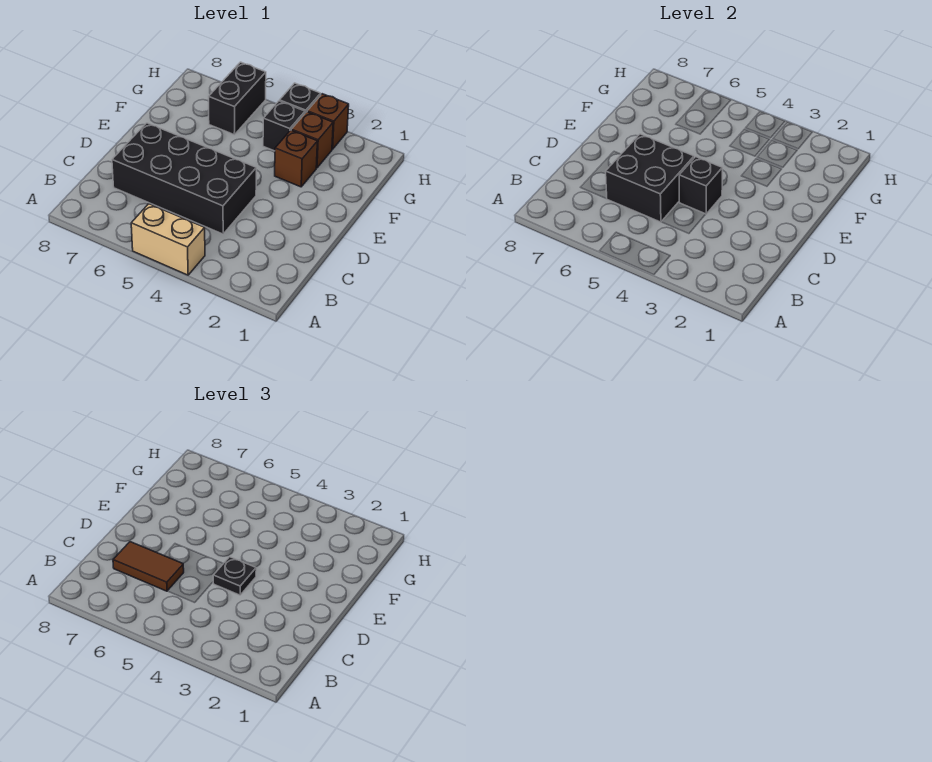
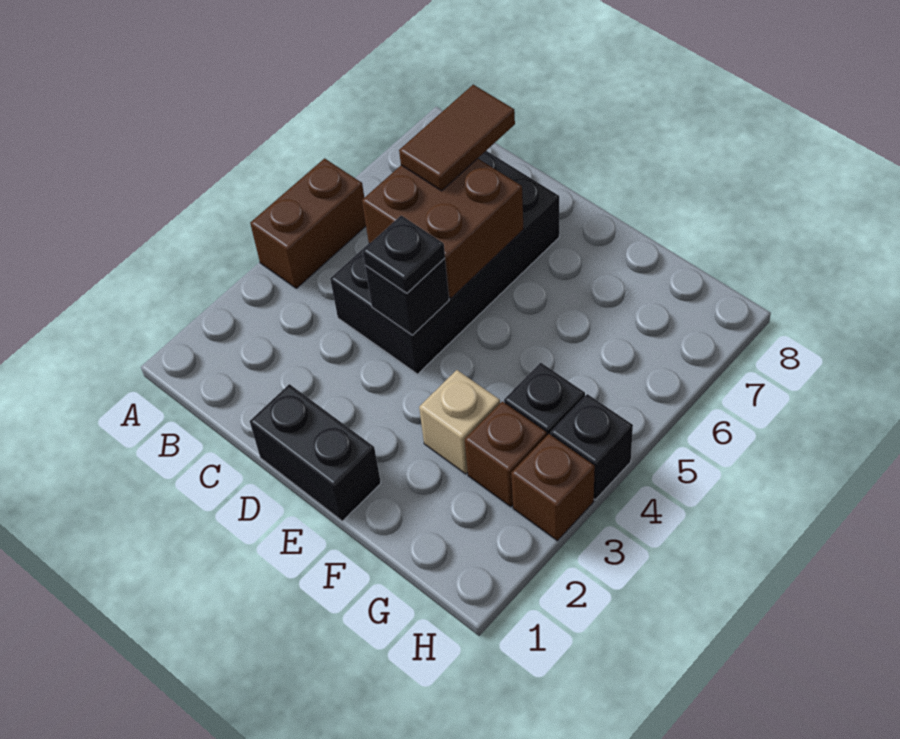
tan 1x2 brick [131,204,205,275] -> brown 1x2 brick [250,158,366,288]
black 2x2 brick [606,134,694,222] -> brown 2x2 brick [362,159,524,298]
brown 1x1 brick [275,130,317,187] -> tan 1x1 brick [419,370,500,474]
black 1x2 brick [209,62,266,135] -> black 1x2 brick moved to [250,384,381,521]

